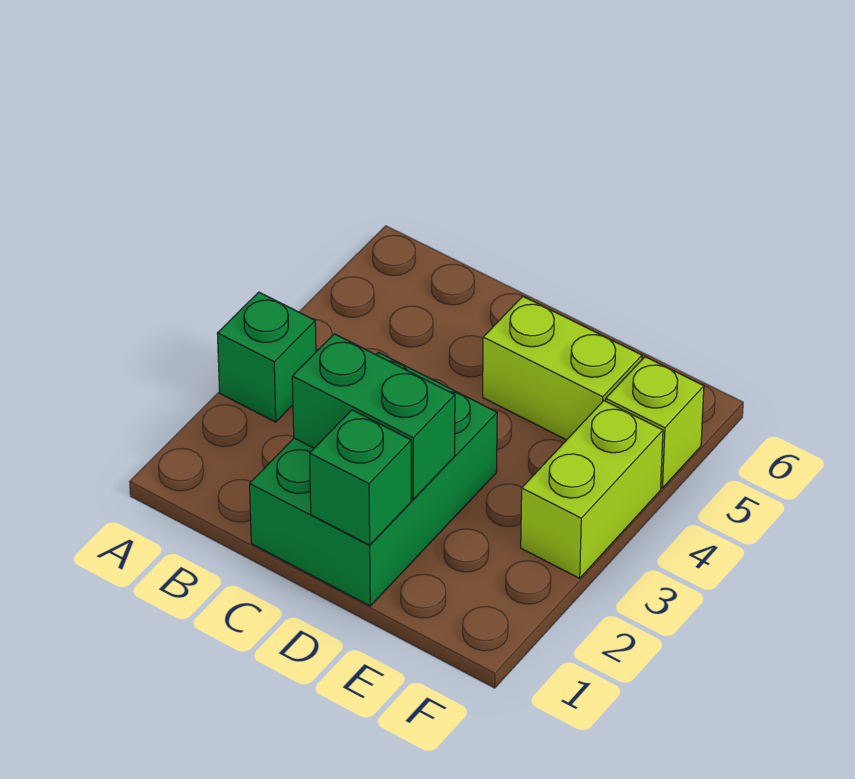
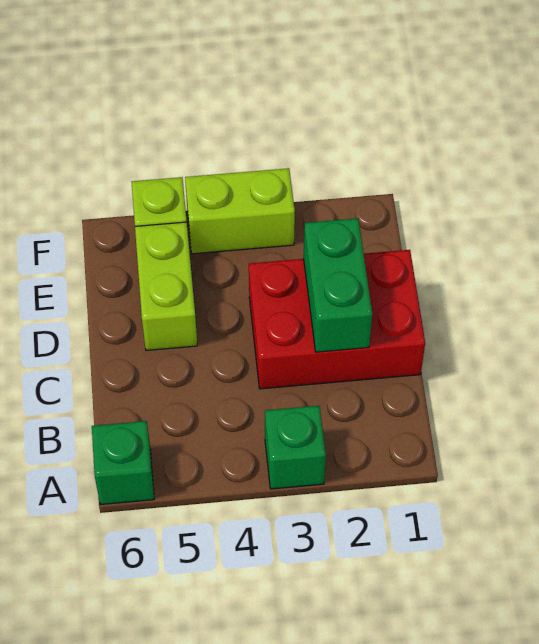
green 2x3 brick [250,352,497,606] -> red 2x3 brick [249,250,425,389]
green 1x1 brick [310,410,411,545] -> green 1x1 brick moved to [92,421,154,505]

